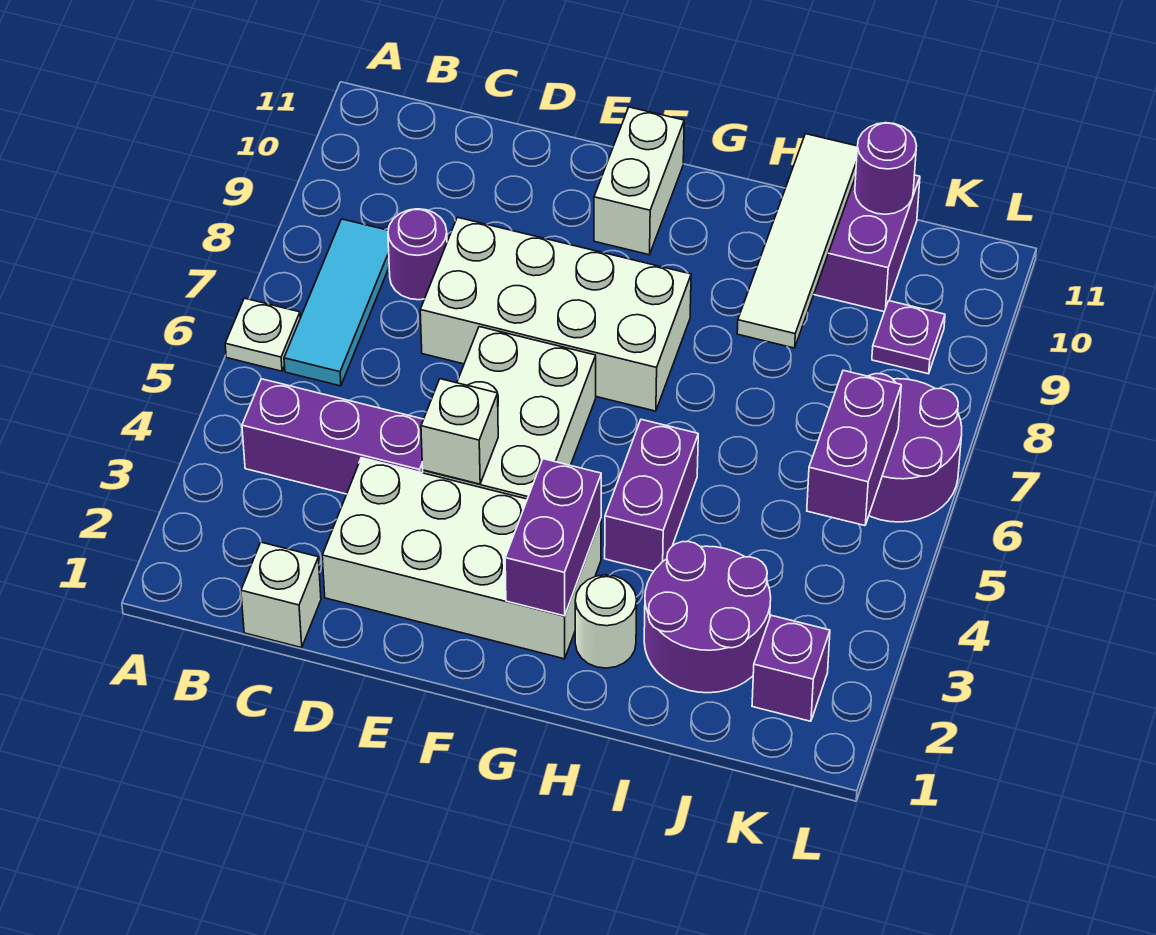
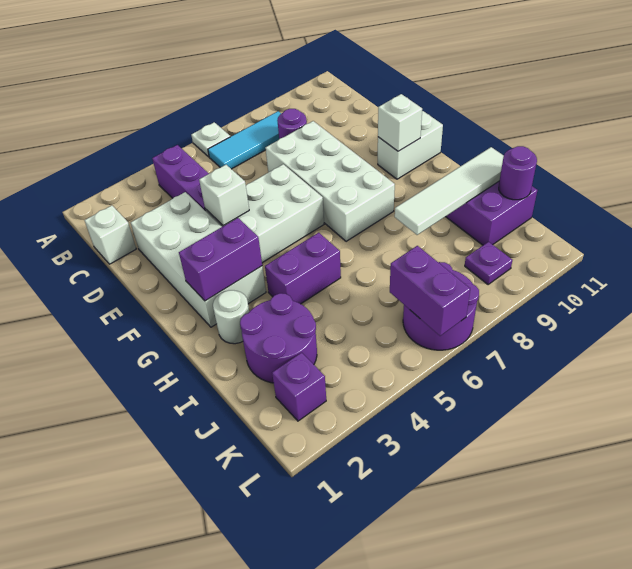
none -> white 1x1 brick [378,94,422,151]
purple 1x2 brick [807,370,901,526] -> purple 1x2 brick turned to [390,246,470,336]

